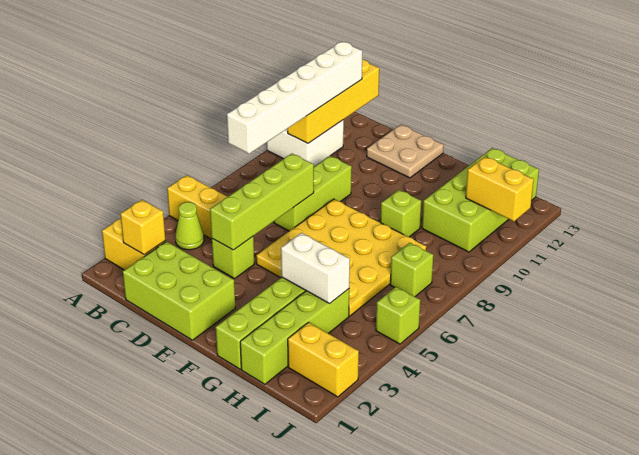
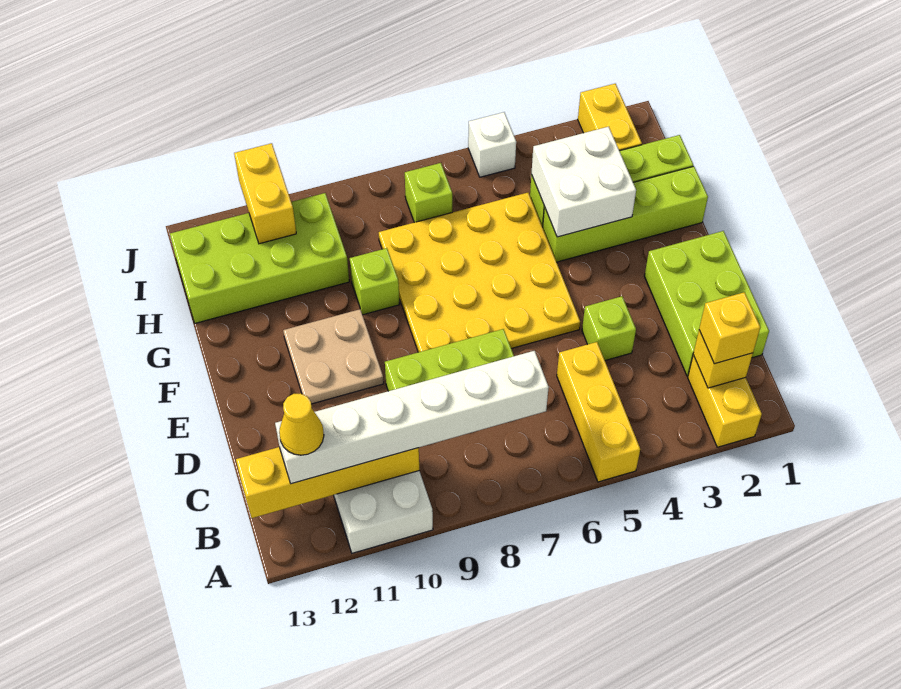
none -> yellow 1x1 brick [699,292,760,364]
lime 1x1 cone [175,202,204,250] -> none
none -> yellow 1x1 cone [279,393,324,455]
lime 1x4 brick [210,154,314,250] -> none
tan 2x2 plate [367,125,444,178] -> tan 2x2 plate moved to [283,309,384,404]
white 1x2 brick [281,233,350,304] -> white 2x2 brick [531,127,636,237]
lime 1x1 brick [376,287,420,344] -> white 1x1 brick [468,112,516,177]

